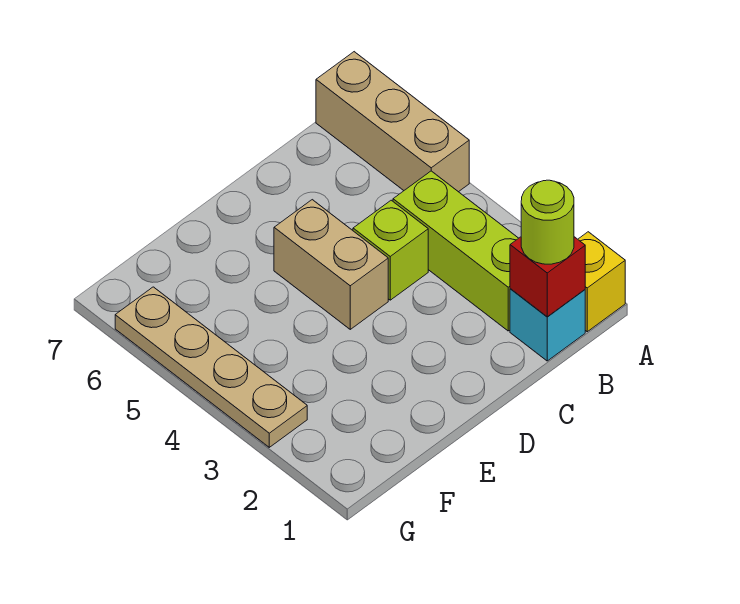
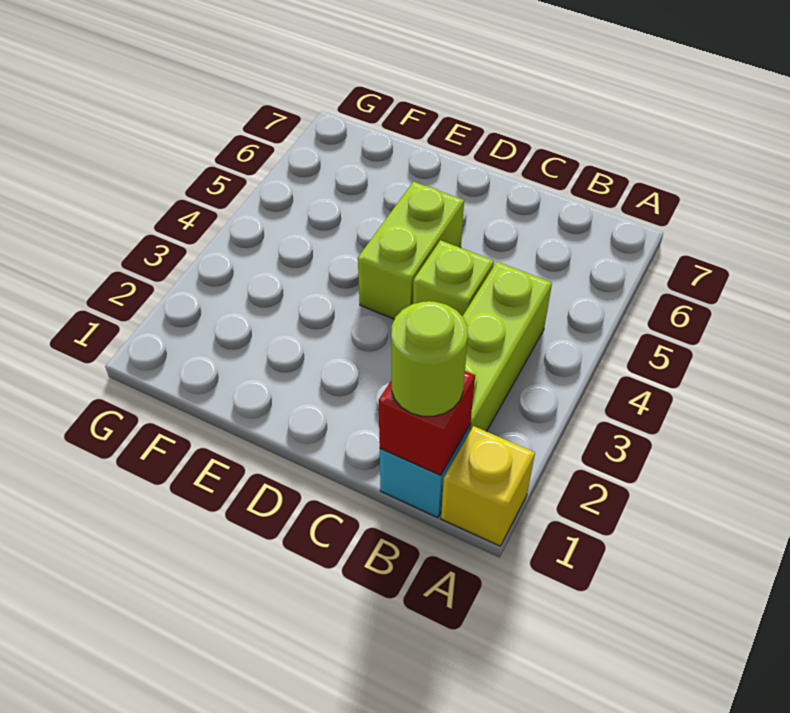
tan 1x3 brick [316,52,469,192] -> none
tan 1x2 brick [274,200,388,329] -> lime 1x2 brick [358,182,464,319]
tan 1x4 plate [115,287,307,447] -> none

